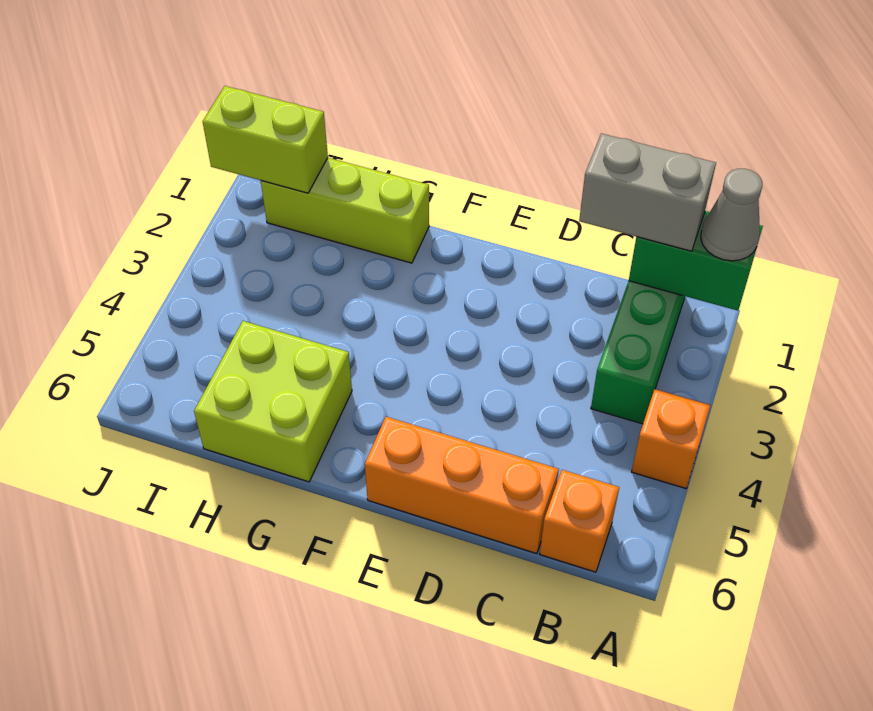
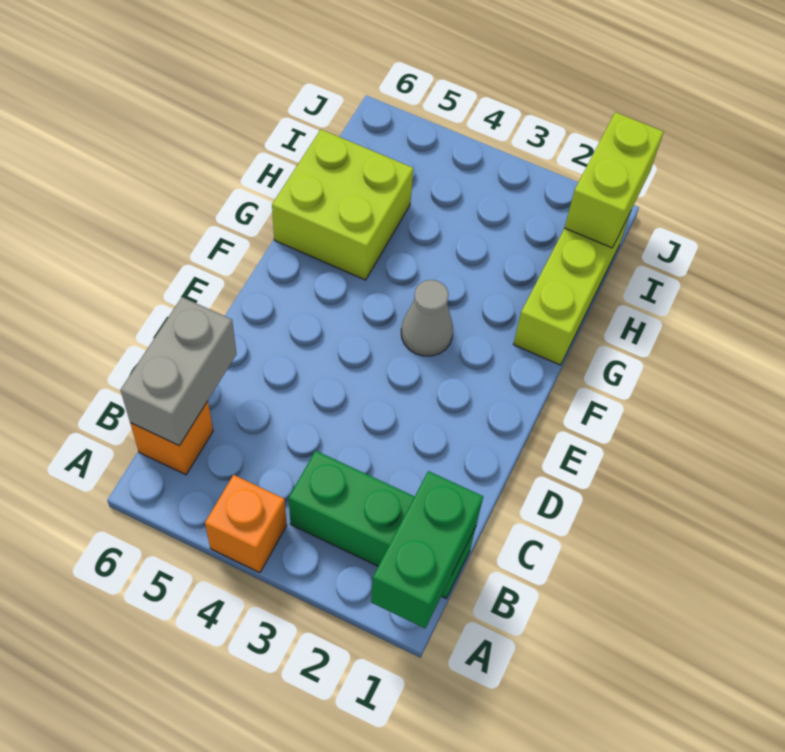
grey 1x1 cone [701,169,762,261] -> grey 1x1 cone moved to [401,280,453,356]
grey 1x2 brick [579,133,716,251] -> grey 1x2 brick moved to [120,297,237,446]
orange 1x3 brick [365,417,559,554] -> none

